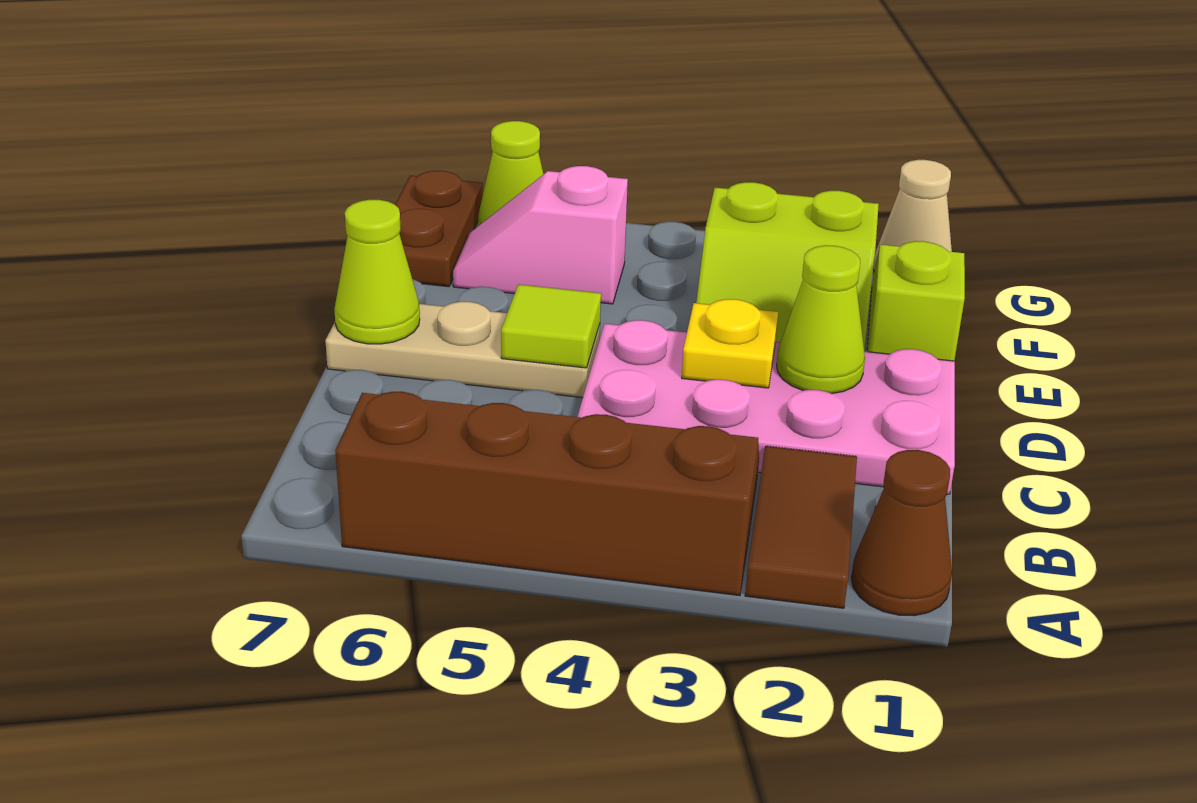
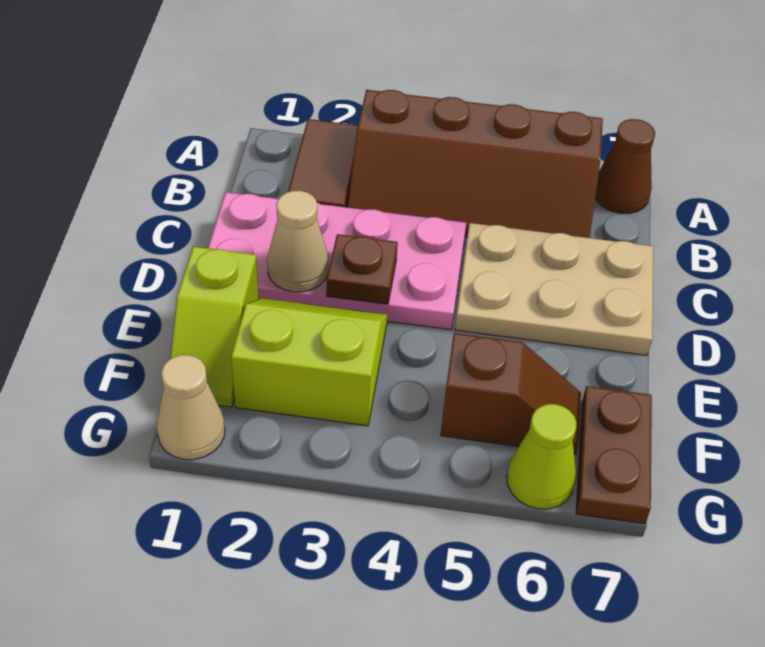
brown 1x1 cone [851,450,952,616] -> brown 1x1 cone moved to [595,119,655,214]
lime 1x1 cone [777,245,865,394] -> tan 1x1 cone [267,191,329,292]
yellow 1x1 plate [682,299,778,388] -> brown 1x1 plate [326,234,398,304]
tan 1x3 plate [325,302,600,398] -> tan 2x3 plate [455,223,653,355]
lime 1x1 tile [501,284,601,368] -> none
lime 1x1 cone [334,200,420,344] -> none
pink 1x2 slope [453,166,628,304] -> brown 1x2 slope [440,333,581,454]

